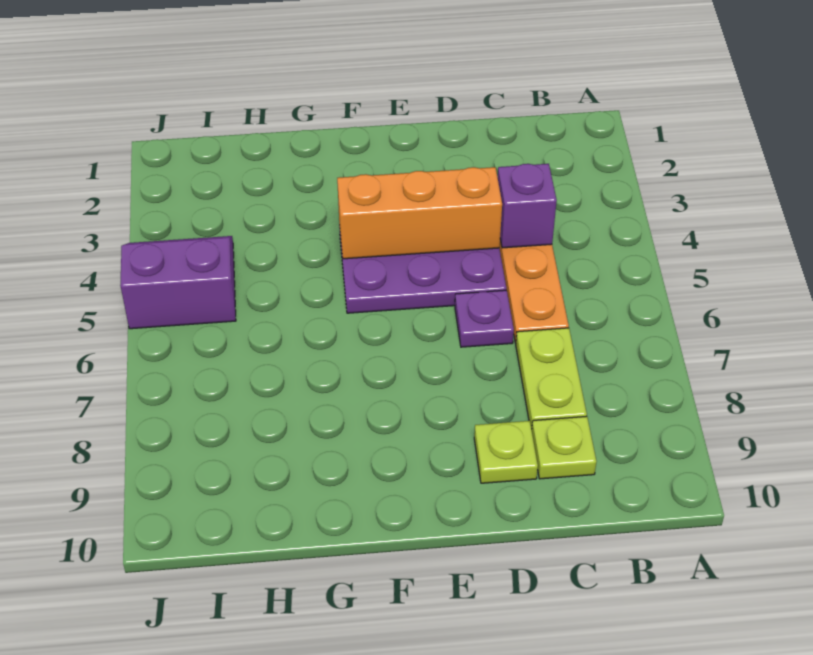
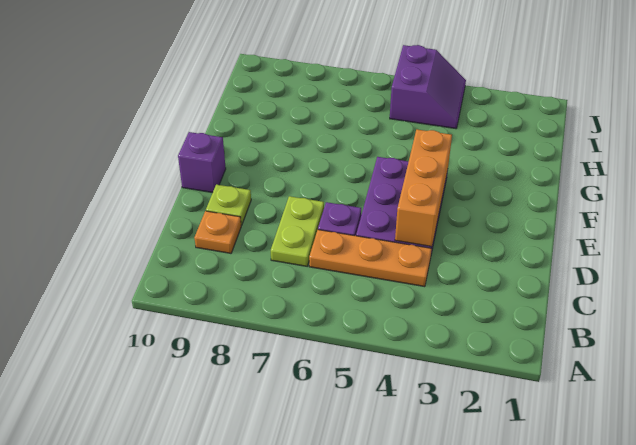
purple 1x1 brick [498,164,557,248] -> purple 1x1 brick moved to [178,132,226,193]
lime 1x2 plate [516,328,587,430] -> lime 1x2 plate turned to [271,196,324,266]
lime 1x1 plate [532,416,597,479] -> orange 1x1 plate [194,211,241,253]

